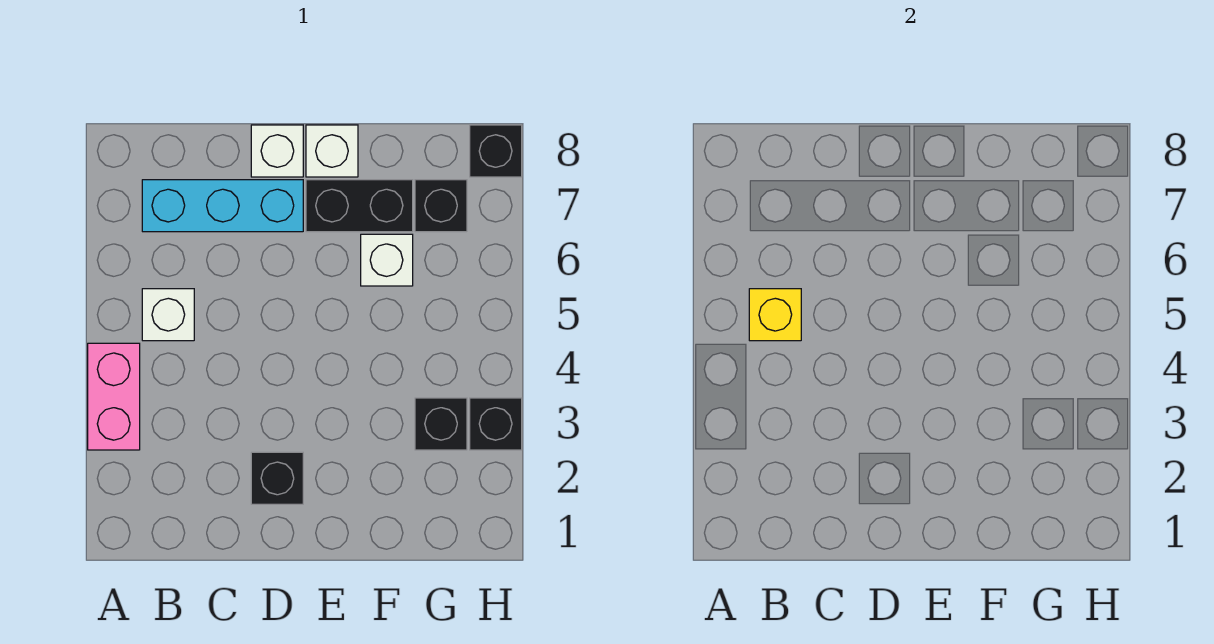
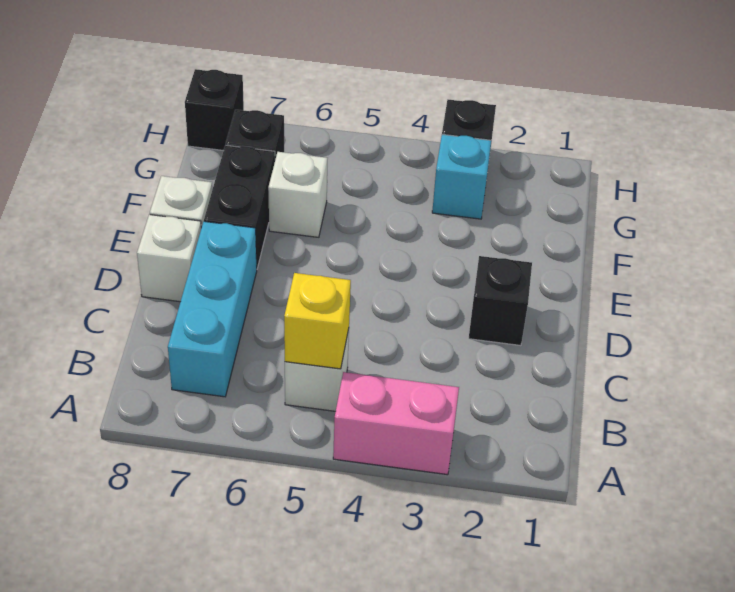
black 1x1 brick [415,398,467,450] -> cyan 1x1 brick [432,135,491,219]

